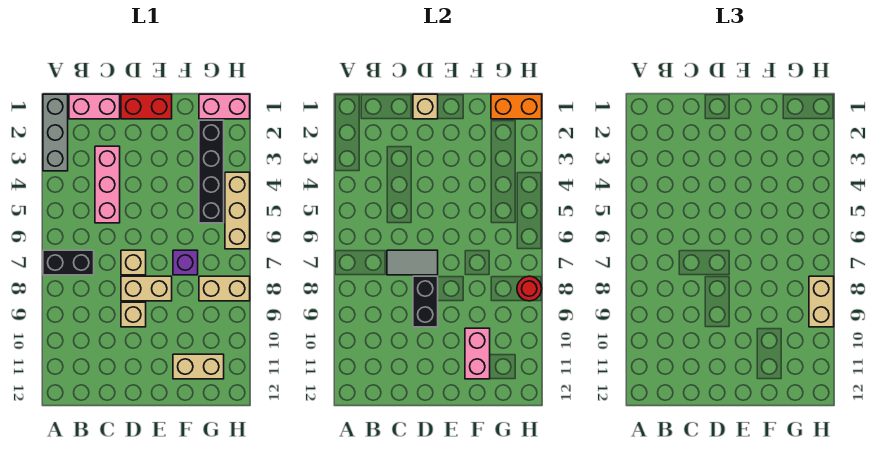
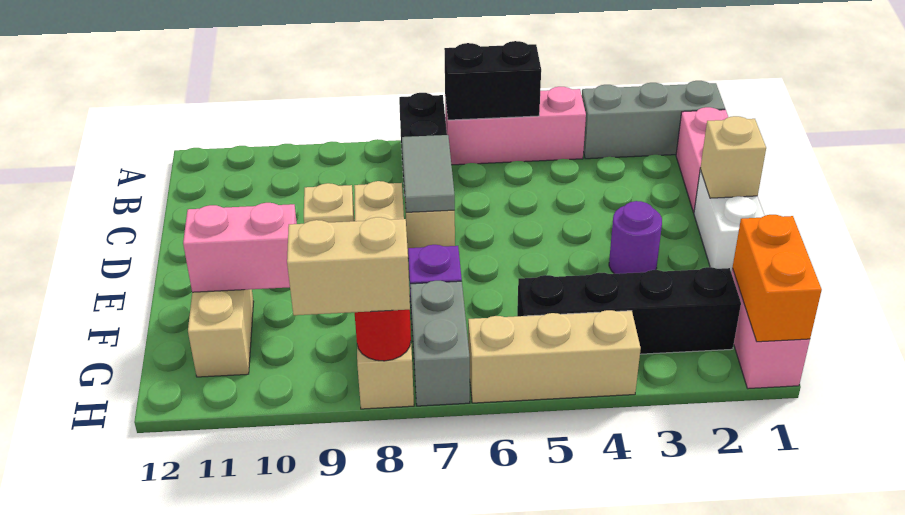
pink 1x3 brick [95,146,120,223] -> pink 1x3 brick moved to [445,87,586,165]
red 1x2 brick [121,94,172,119] -> white 1x2 brick [694,170,765,273]
black 1x2 brick [413,276,438,327] -> black 1x2 brick moved to [444,41,541,120]
none -> purple 1x1 round brick [609,201,662,274]
none -> grey 1x2 brick [410,281,470,406]

